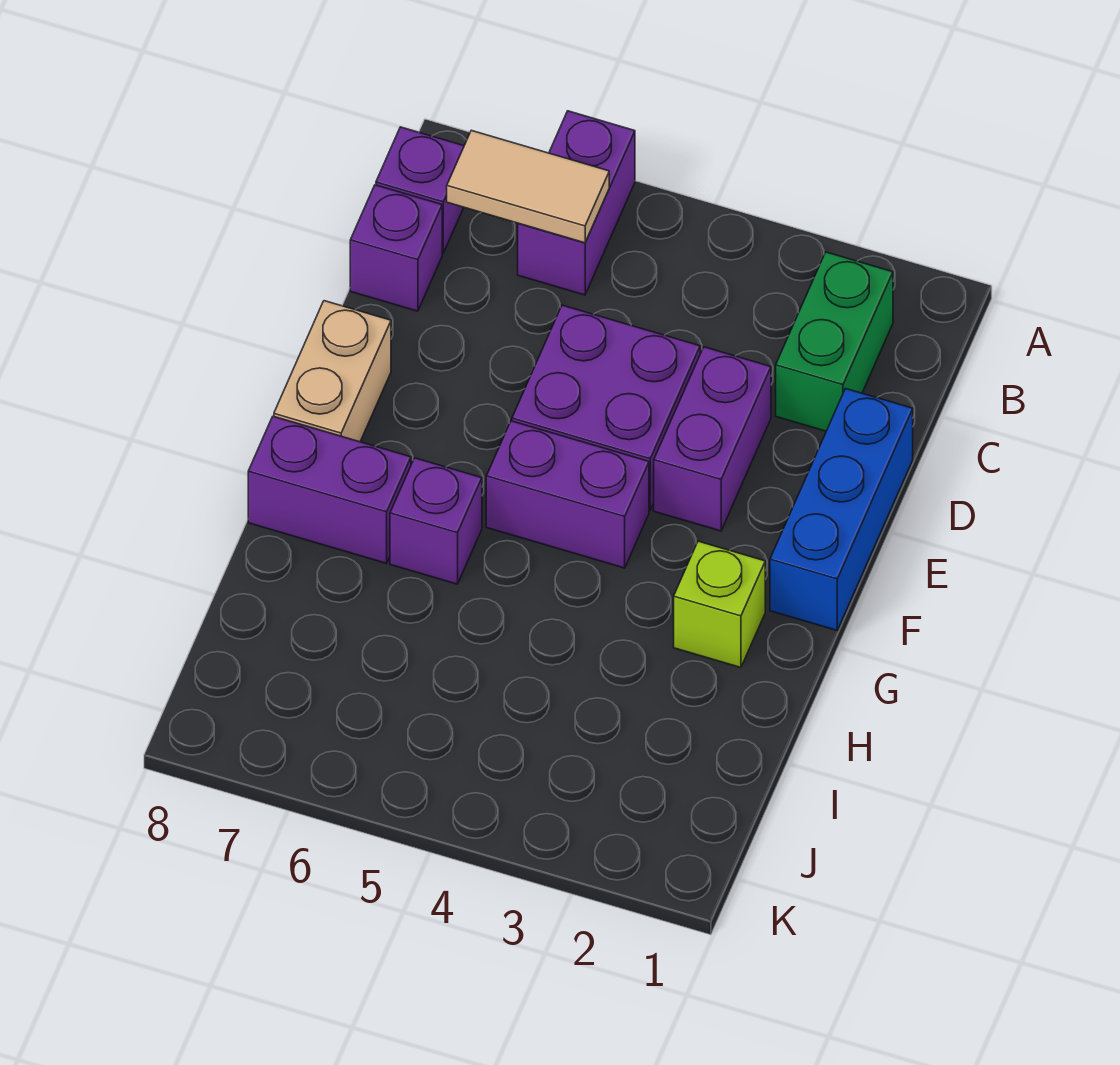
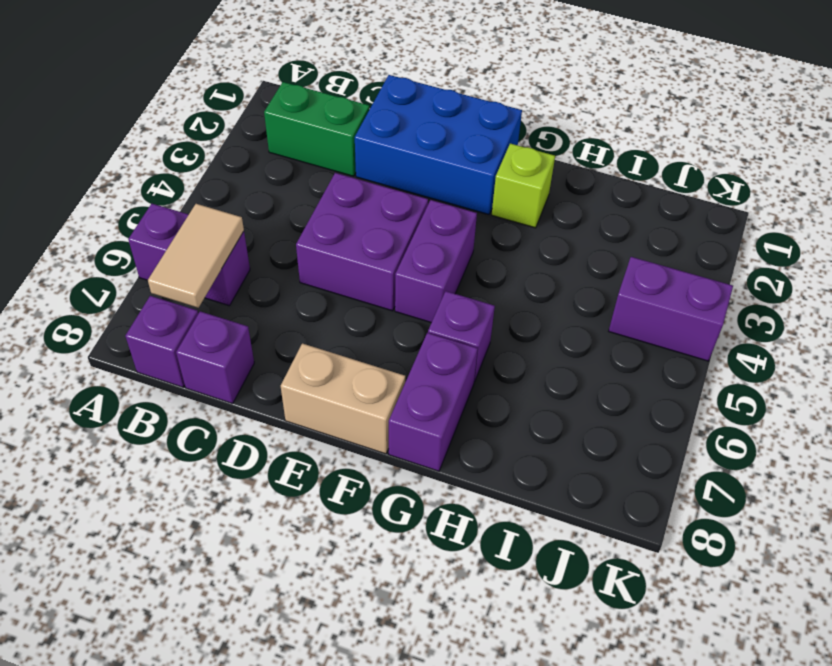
blue 1x3 brick [770,389,913,630] -> blue 2x3 brick [355,75,522,215]
purple 1x2 brick [654,347,771,531] -> purple 1x2 brick moved to [609,257,733,361]

